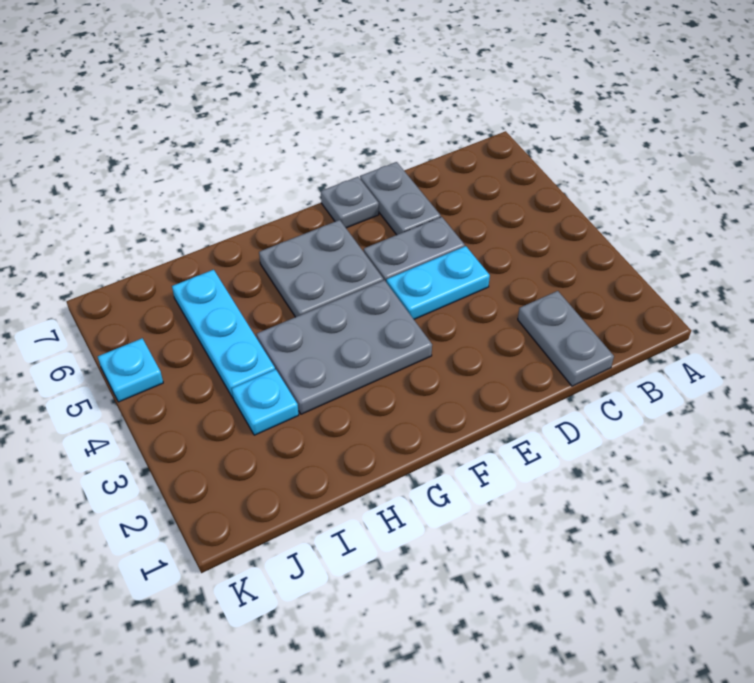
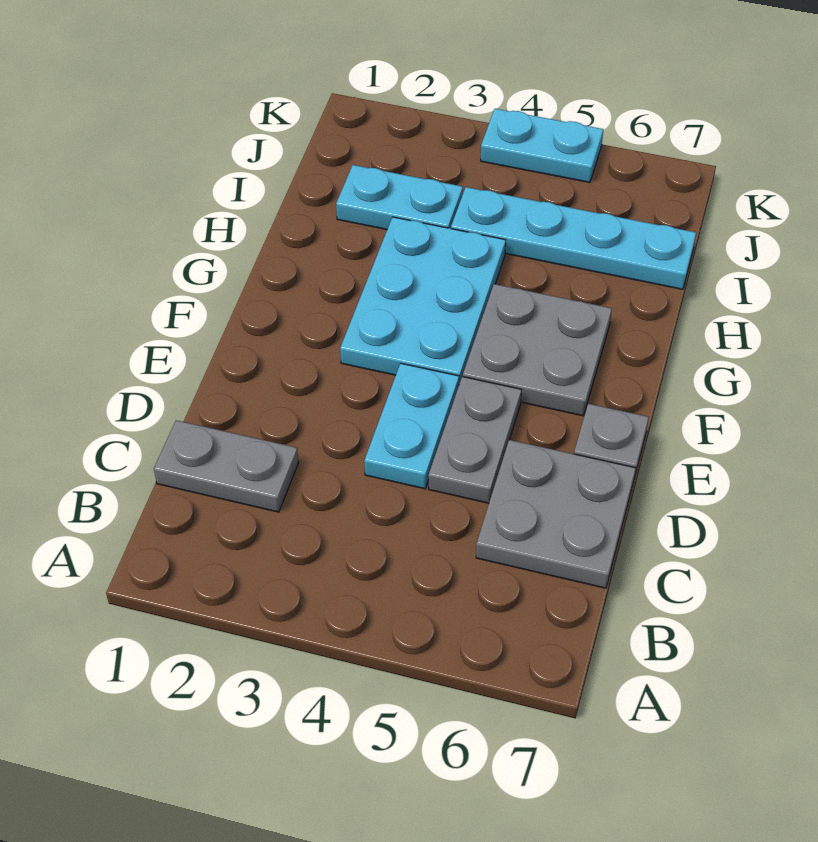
grey 1x2 plate [360,162,441,235] -> grey 2x2 plate [476,440,636,588]
grey 2x3 plate [257,280,432,414] -> cyan 2x3 plate [340,217,506,384]
cyan 1x1 plate [232,369,299,435] -> cyan 1x2 plate [336,165,463,229]
cyan 1x3 plate [172,270,275,398] -> cyan 1x4 plate [451,187,696,289]
cyan 1x1 plate [98,338,163,402] -> cyan 1x2 plate [481,109,603,182]

